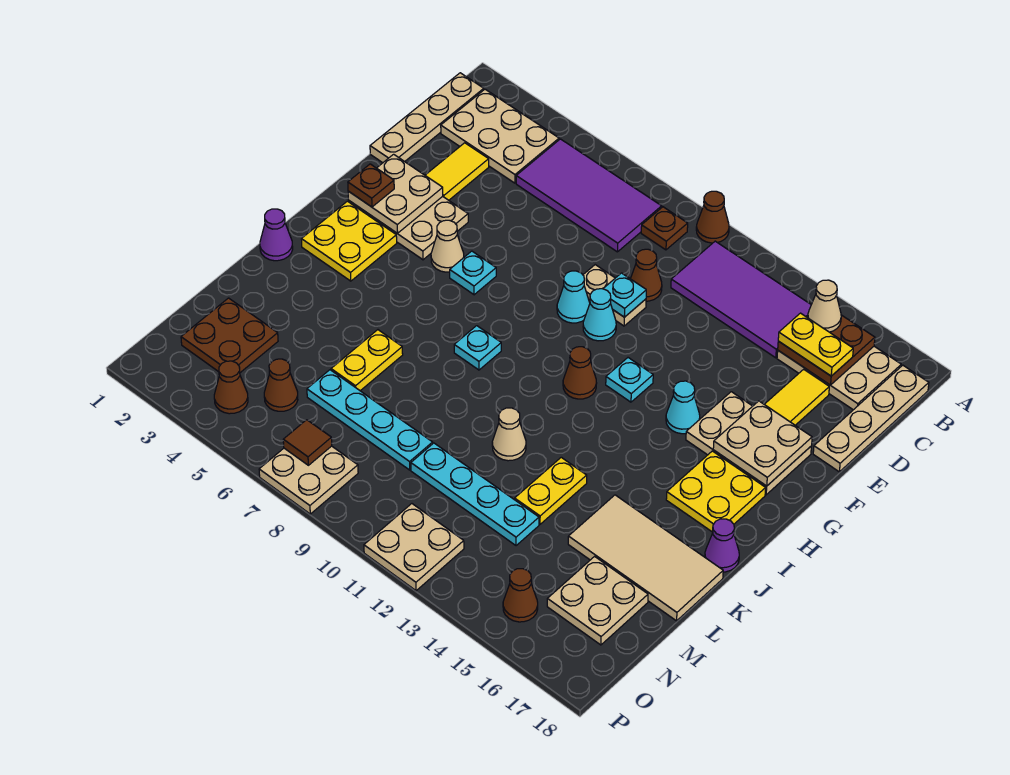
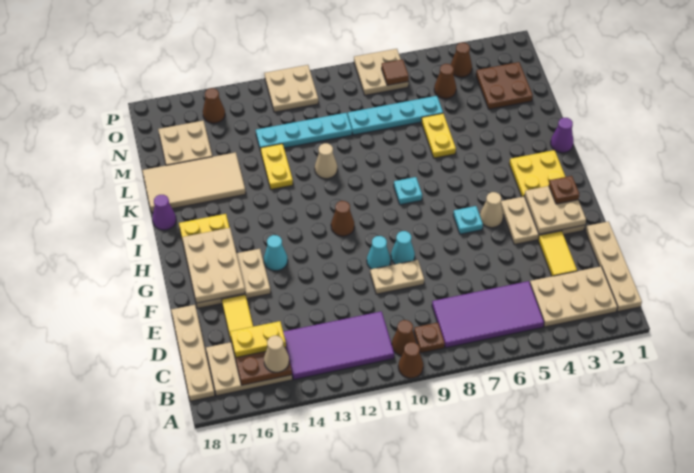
brown 1x1 cone [631,249,662,301] -> brown 1x1 cone moved to [392,320,416,356]
cyan 1x1 plate [603,273,646,317] -> none
tan 2x2 plate [713,401,812,486] -> tan 2x3 plate [182,228,245,303]
cyan 1x1 plate [606,358,653,402] -> none

